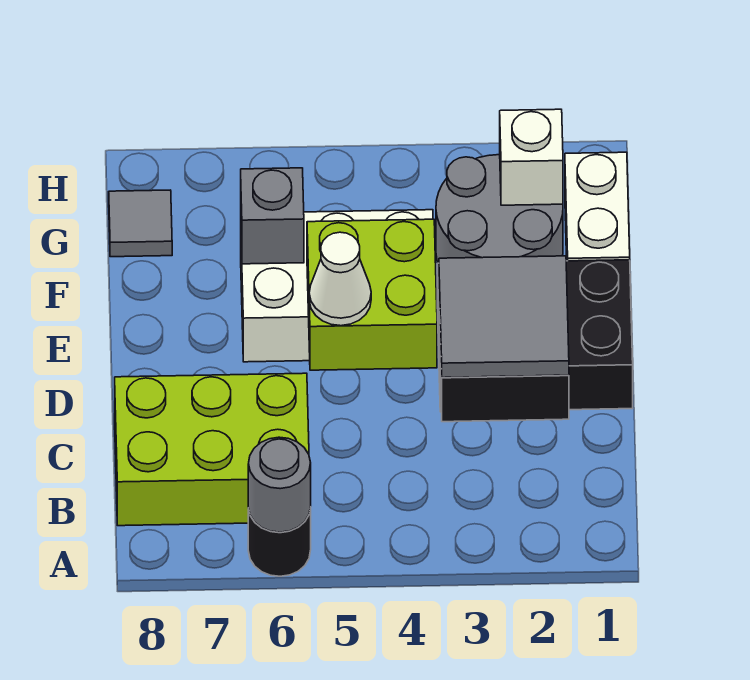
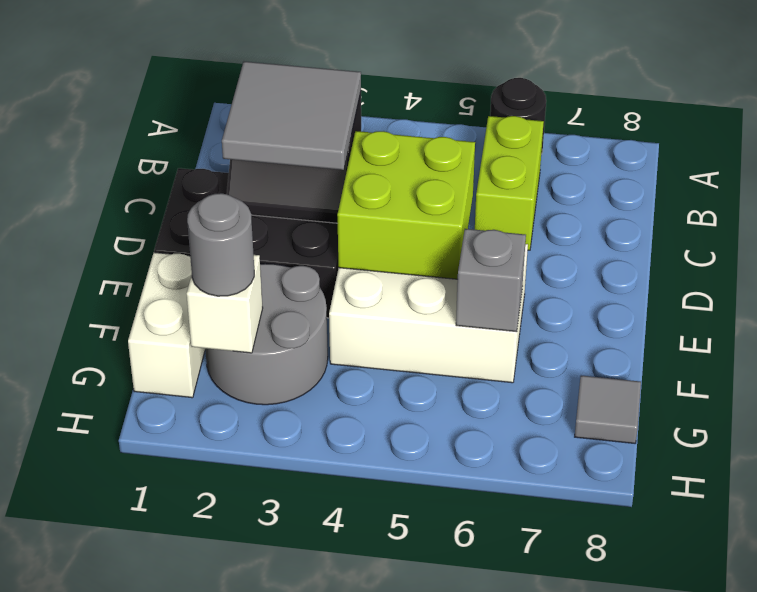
grey 1x1 round brick [248,437,311,532] -> grey 1x1 round brick moved to [187,193,254,296]
lime 2x3 brick [115,373,309,526] -> lime 1x2 brick [475,116,544,250]
white 1x1 cone [309,232,371,326] -> none

